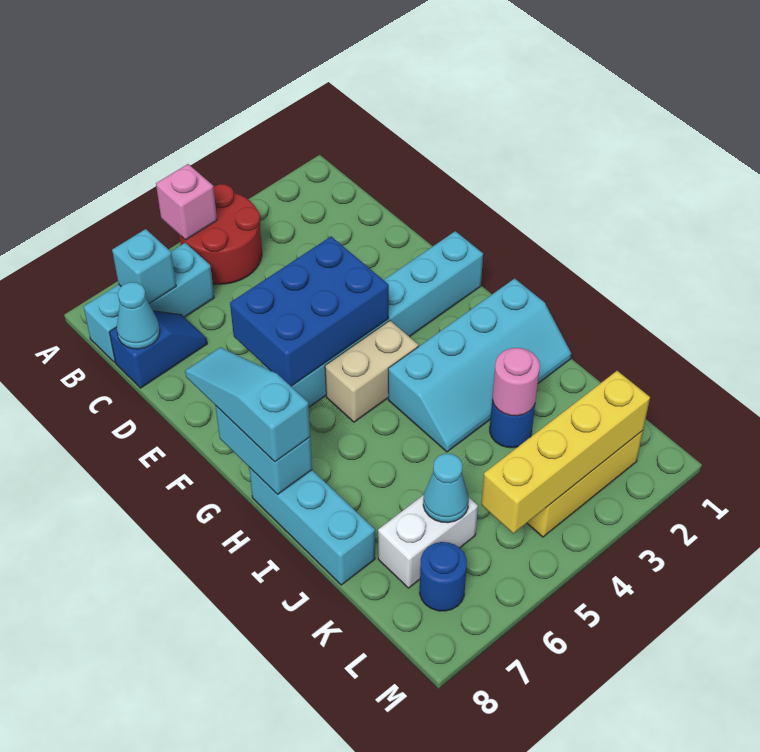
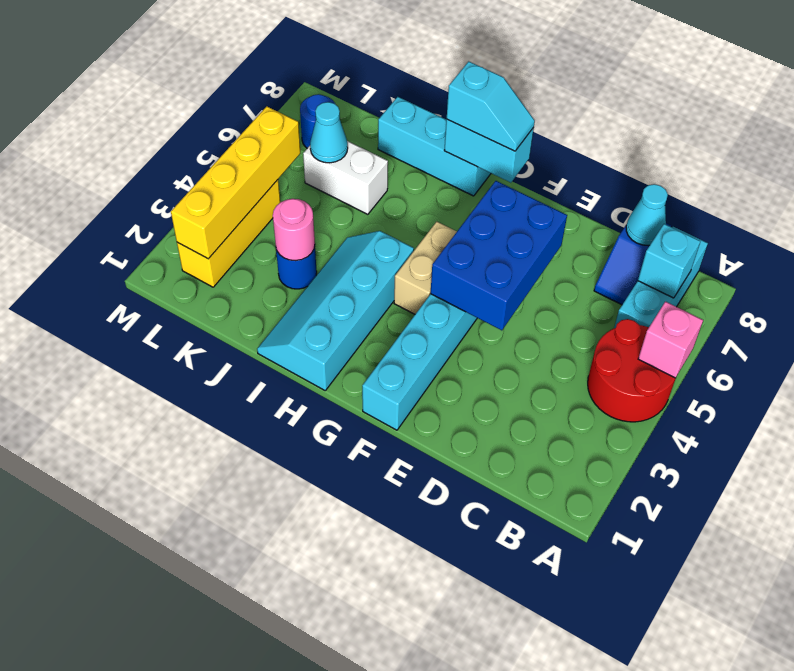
cyan 1x3 slope [185,347,310,462] -> cyan 1x2 slope [447,62,535,151]
white 1x2 brick [378,495,478,588] -> white 1x2 brick turned to [303,141,388,214]

